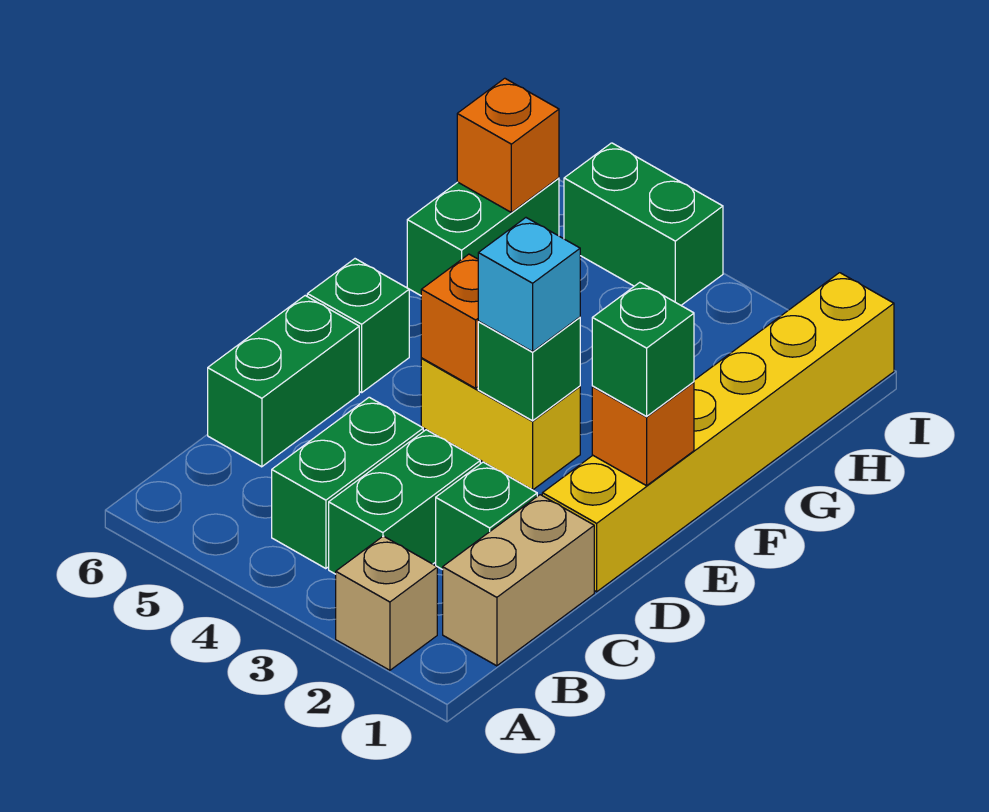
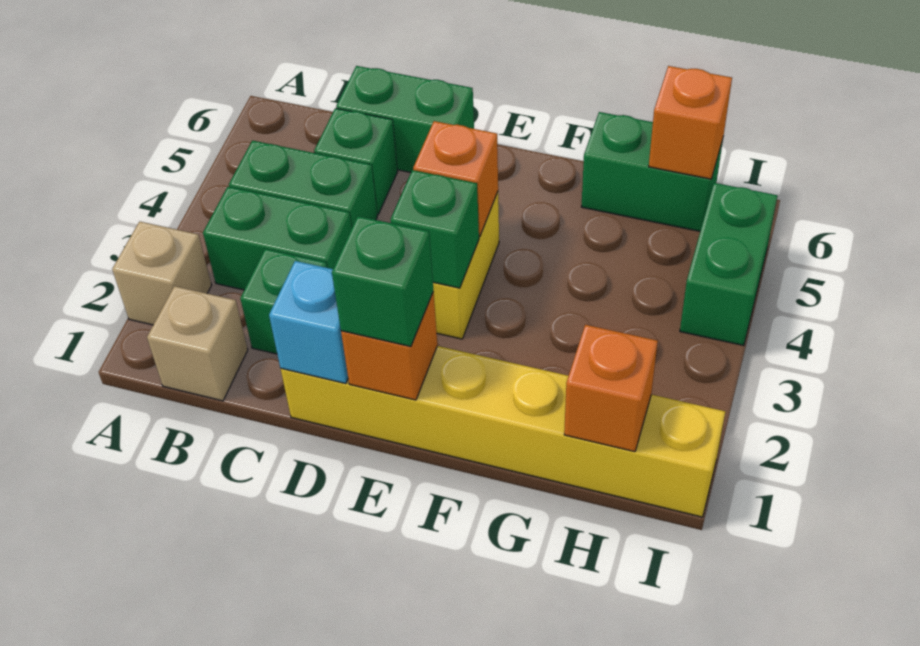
tan 1x2 brick [443,495,594,666] -> tan 1x1 brick [147,286,248,401]
cyan 1x1 brick [478,218,580,352] -> cyan 1x1 brick moved to [269,261,348,384]
green 1x1 brick [307,259,409,393] -> green 1x1 brick moved to [314,108,397,214]
none -> orange 1x1 brick [564,325,658,452]

